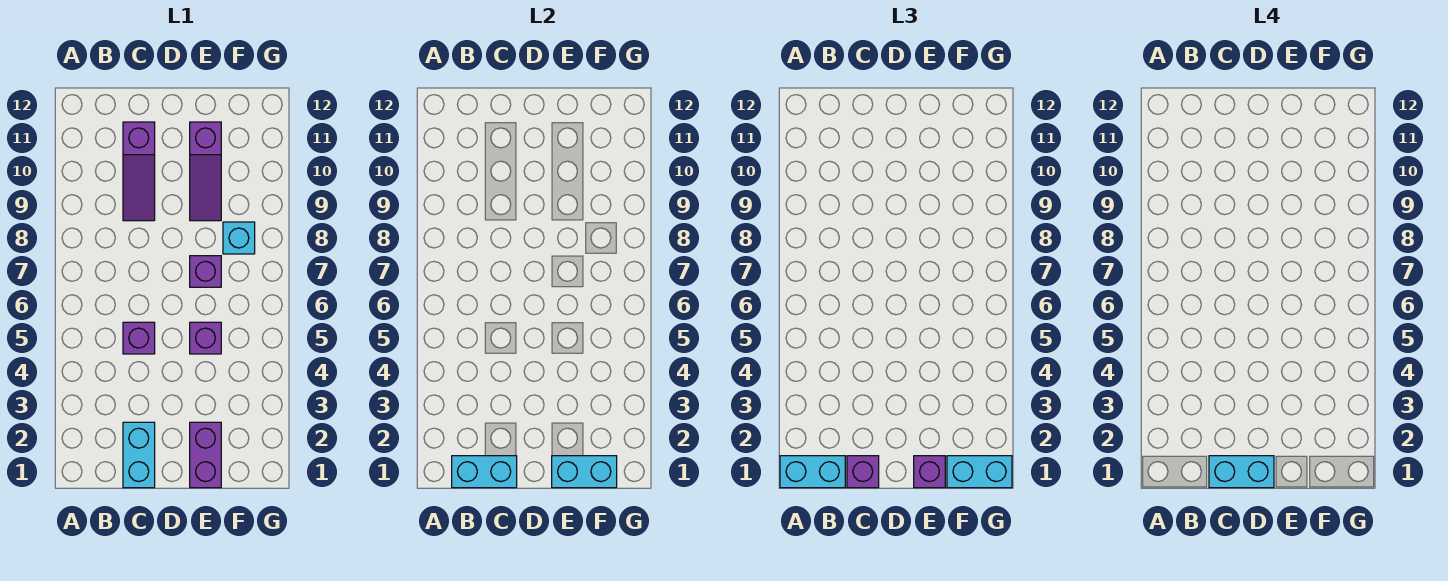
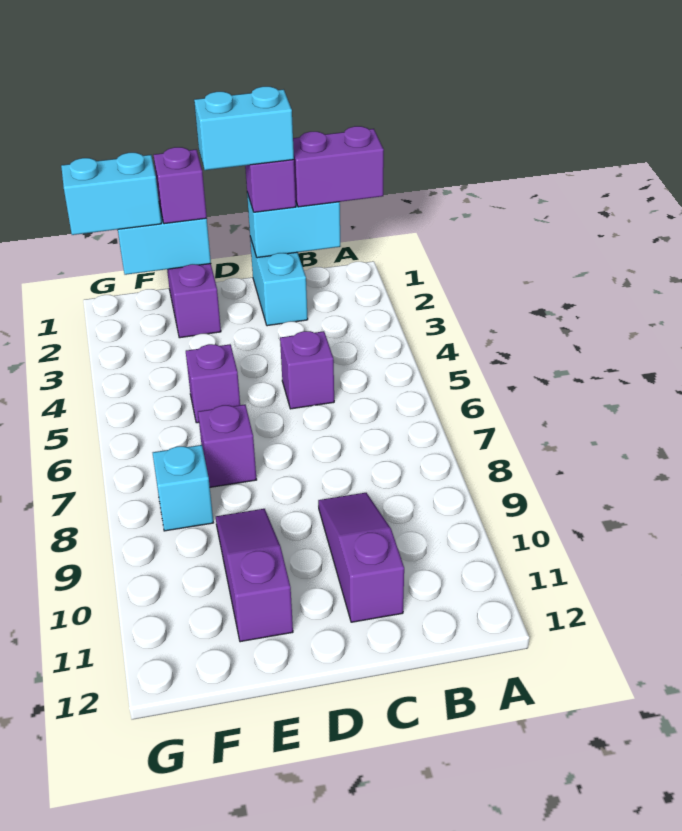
cyan 1x2 brick [780,456,845,488] -> purple 1x2 brick [293,126,384,207]

